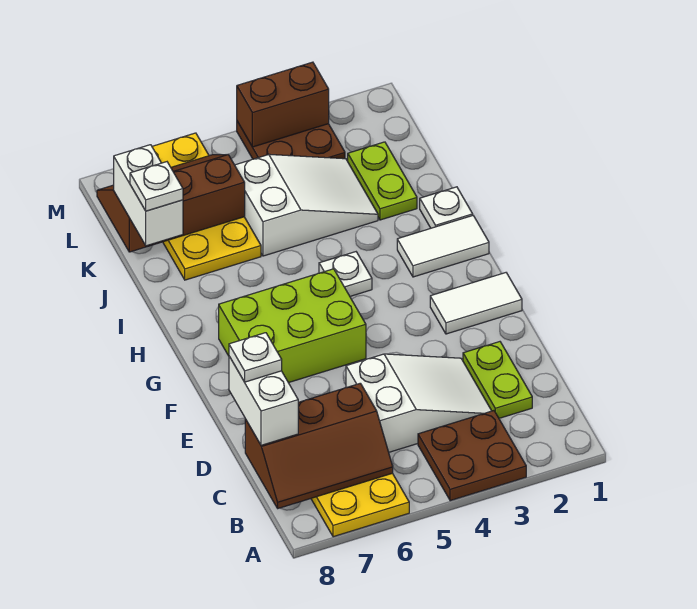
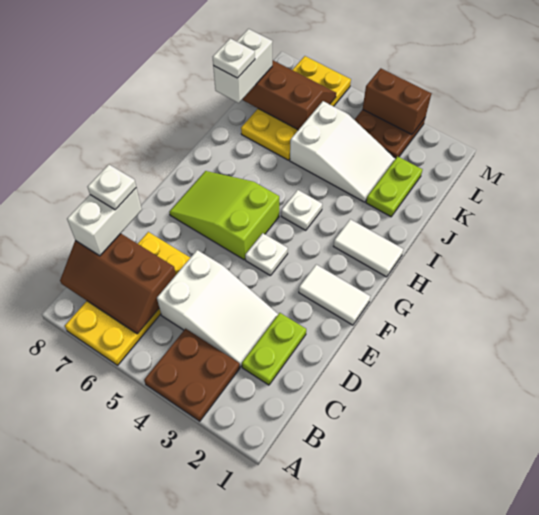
lime 2x3 brick [219,269,366,383] -> lime 2x3 slope [169,171,279,260]
white 1x1 plate [420,187,473,228] -> white 1x1 plate moved to [245,233,288,276]

